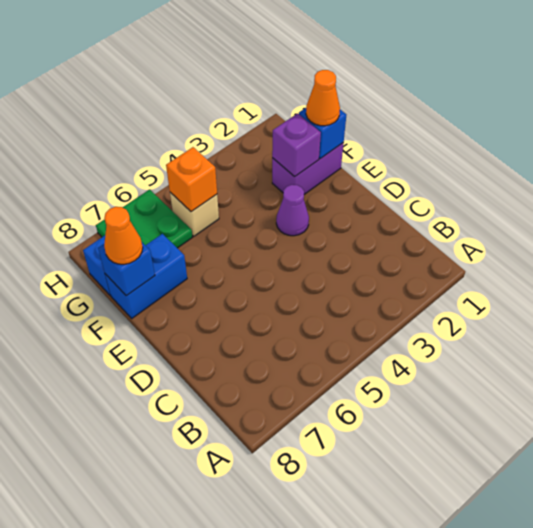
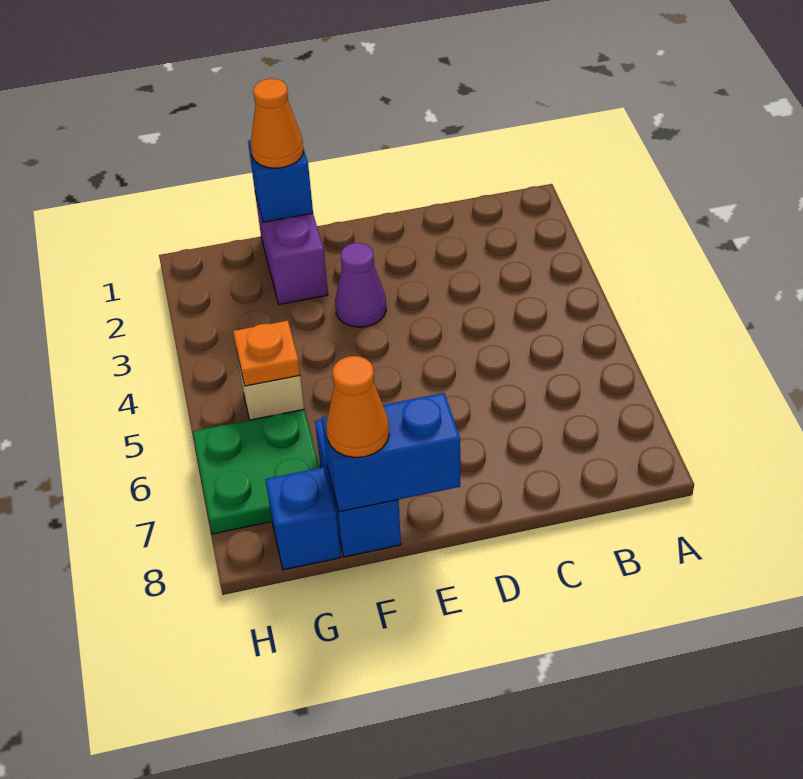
purple 1x1 brick [272,113,321,177] -> none
blue 1x1 brick [98,243,155,296] -> blue 1x2 brick [322,393,460,512]
orange 1x1 brick [166,147,217,212] -> orange 1x1 plate [233,321,300,386]

